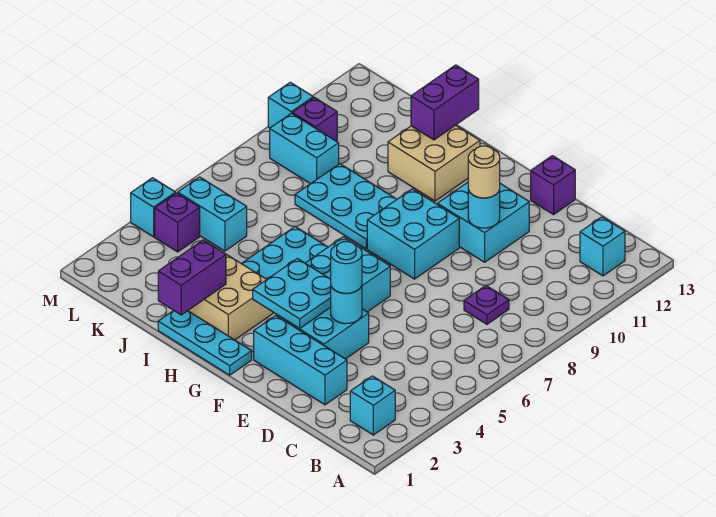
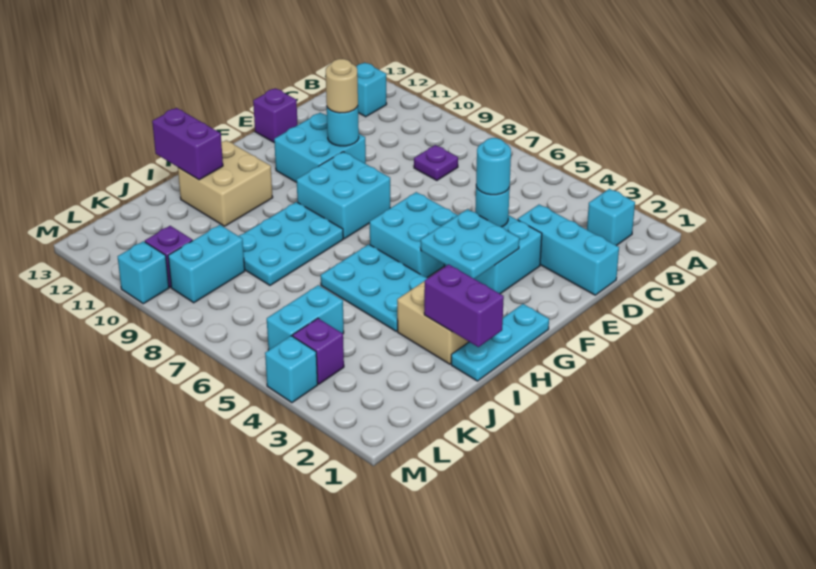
cyan 1x3 brick [254,316,347,405] -> cyan 1x3 brick turned to [518,205,619,295]

